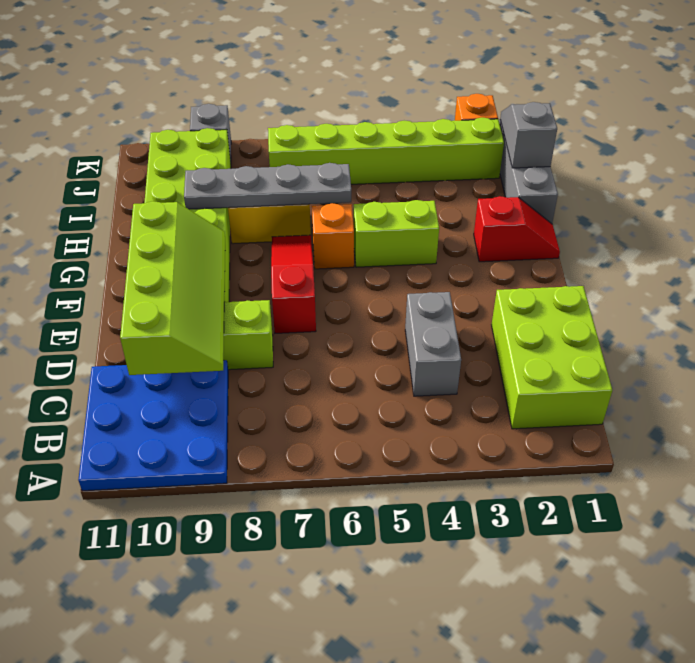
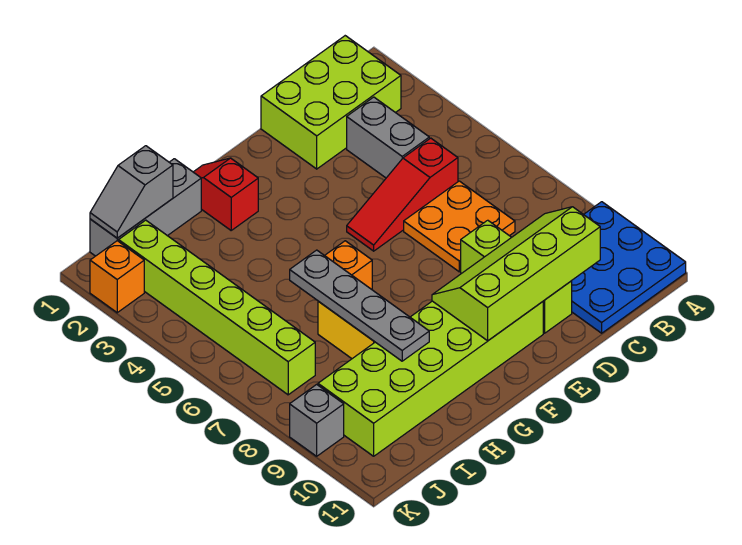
grey 1x2 brick [405,292,461,396] -> grey 1x2 brick turned to [347,97,429,178]
none -> orange 2x2 plate [404,181,515,272]
red 1x3 slope [271,235,316,333] -> red 1x3 slope moved to [347,138,458,251]
lime 1x2 brick [353,200,439,267] -> none

